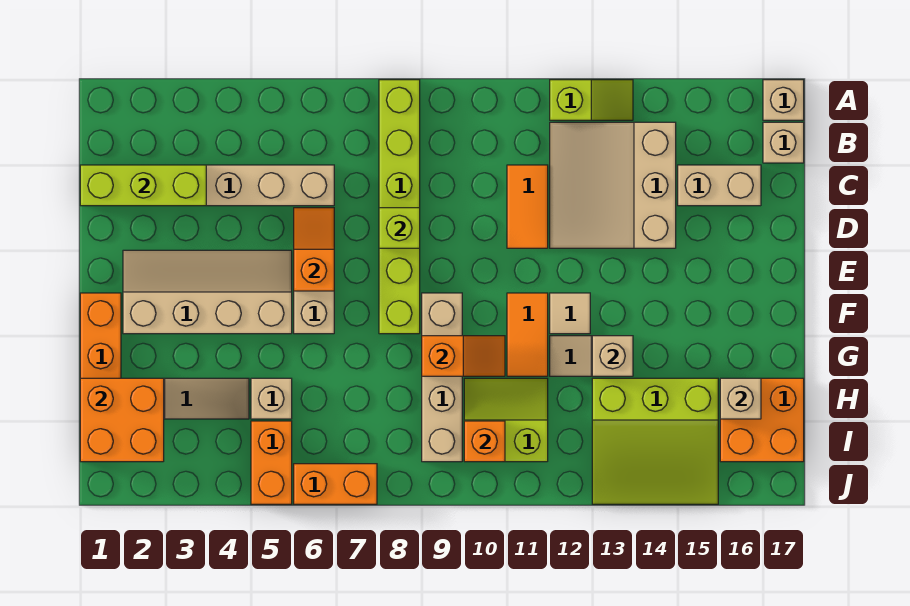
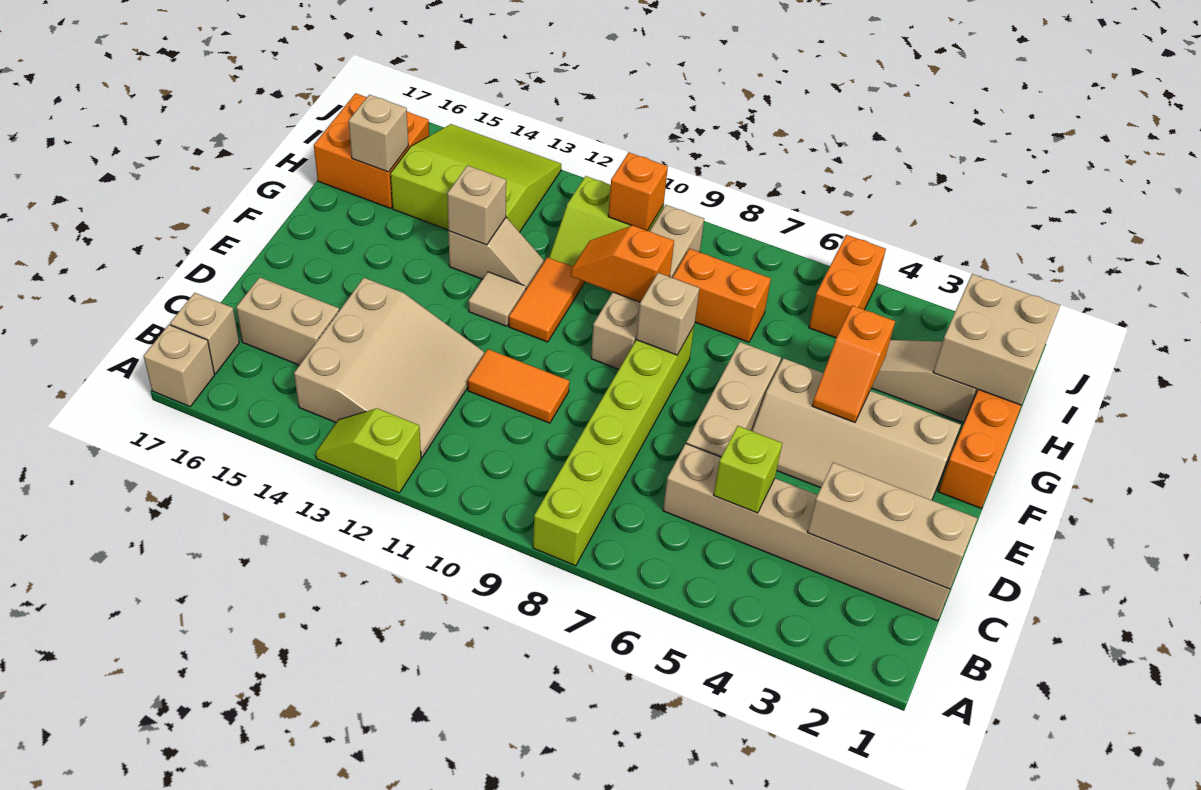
lime 1x3 brick [80,165,206,206] -> tan 1x3 brick [807,463,978,589]
orange 1x2 tile [507,165,548,248] -> orange 1x2 tile turned to [468,349,569,423]
orange 1x2 slope [294,208,334,291] -> orange 1x2 slope moved to [812,306,895,422]
lime 1x1 brick [379,208,420,248] -> lime 1x1 brick moved to [713,426,782,513]
orange 2x2 brick [80,378,164,462] -> tan 2x2 brick [933,274,1060,405]
tan 1x1 brick [251,378,292,419] -> tan 1x1 brick moved to [636,273,699,355]
orange 1x2 brick [294,464,377,504] -> orange 1x2 brick moved to [673,249,771,342]

